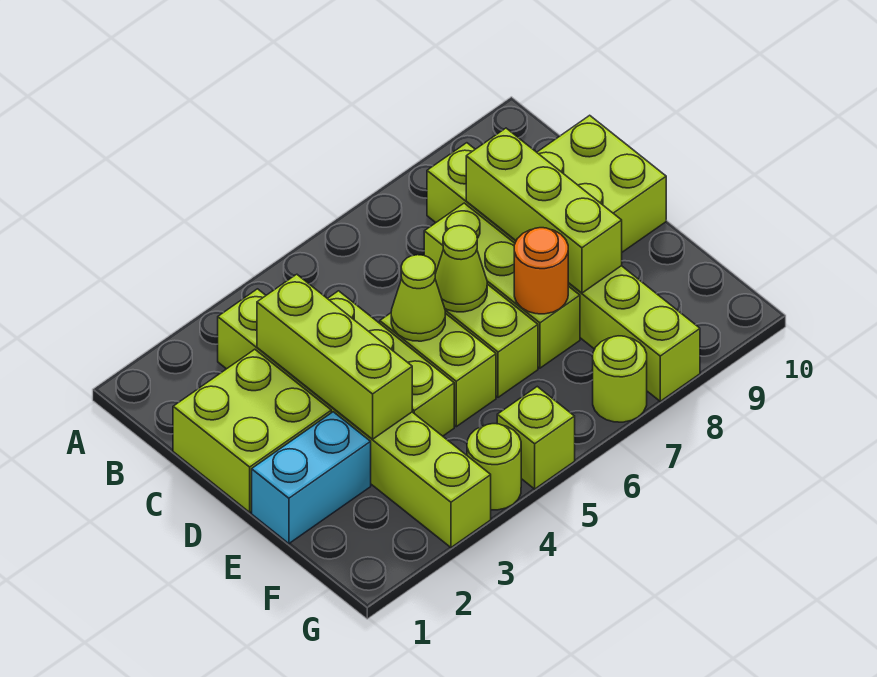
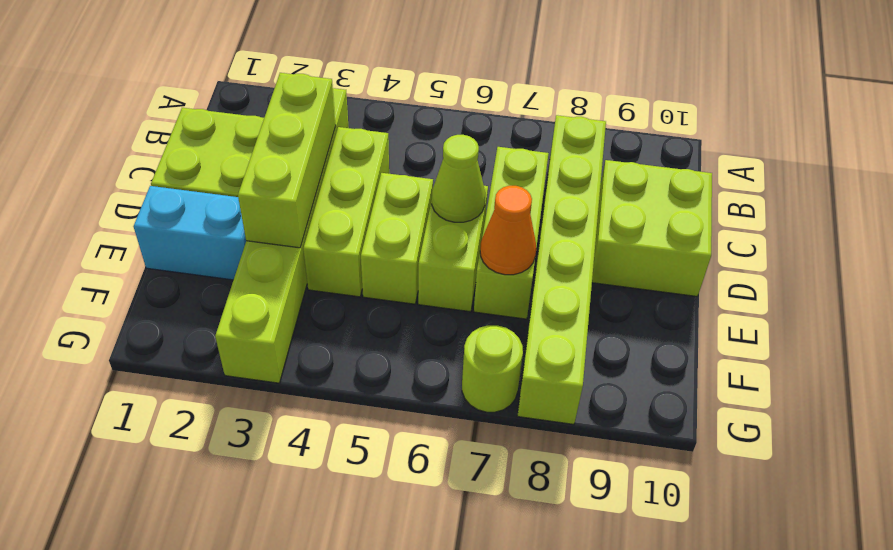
lime 1x3 brick [466,128,622,293] -> none
lime 1x1 cone [391,255,445,341] -> none
orange 1x1 round brick [514,228,568,314] -> orange 1x1 cone [480,186,536,275]
lime 1x1 round brick [467,424,521,510] -> none
lime 1x1 brick [497,387,575,489] -> none

